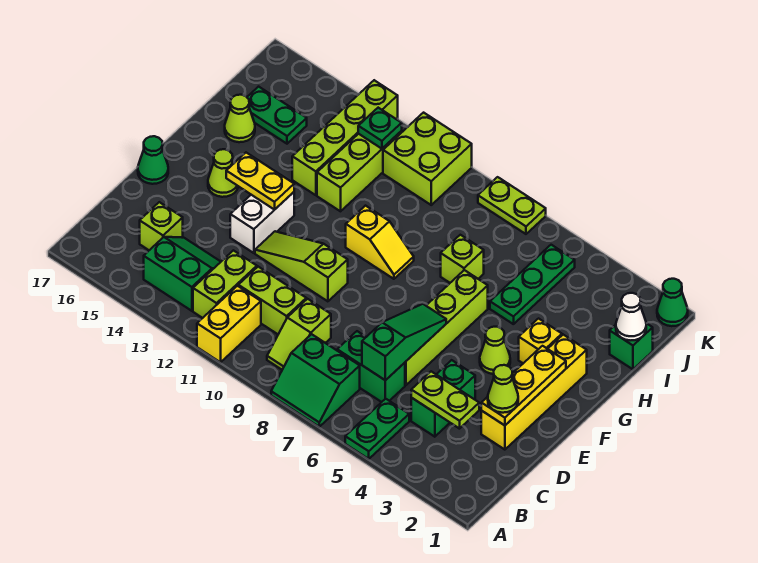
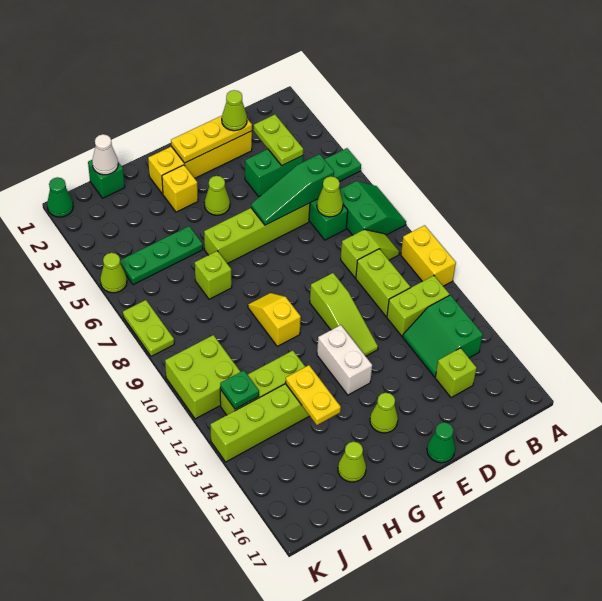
yellow 1x2 brick [197,286,261,362] -> yellow 1x2 brick turned to [401,225,456,286]
none -> lime 1x1 cone [317,177,343,217]
white 1x2 brick [230,192,294,253] -> white 1x2 brick turned to [317,325,372,395]
yellow 1x2 plate [226,153,294,210] -> yellow 1x2 plate moved to [285,365,341,425]
green 1x2 plate [247,87,307,144] -> none
none -> lime 1x1 cone [100,253,127,293]

